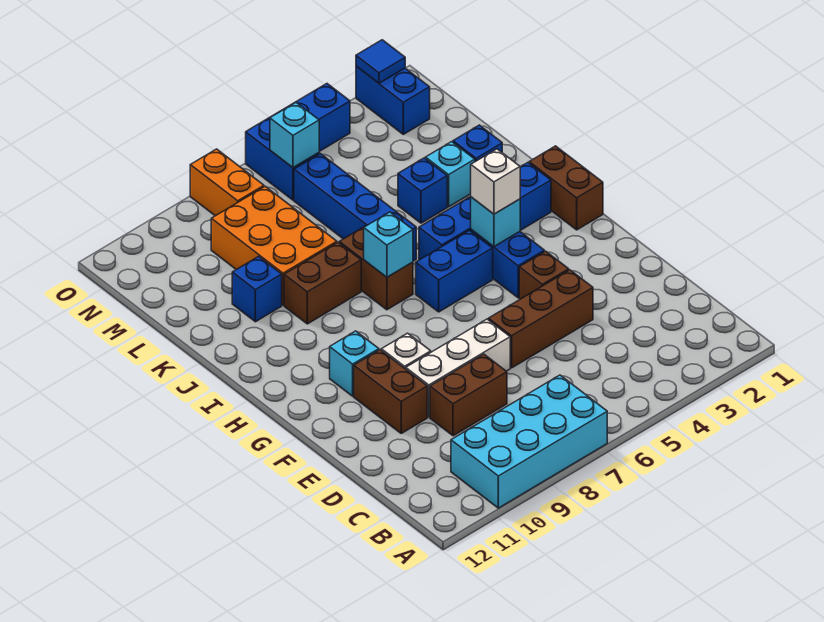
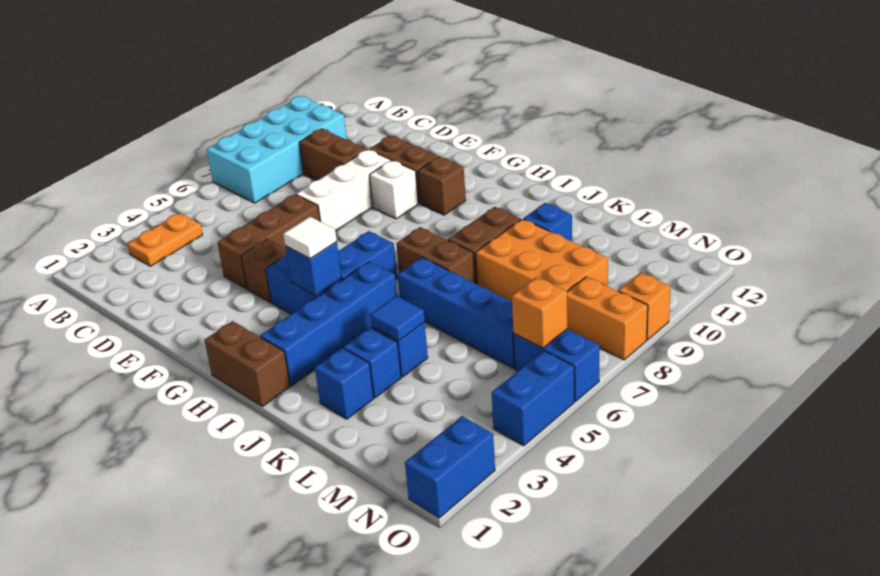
none -> orange 1x2 plate [128,213,203,266]
brown 1x2 brick [430,354,507,436] -> brown 1x2 brick turned to [299,129,367,180]
cyan 1x1 brick [330,331,379,396] -> brown 1x1 brick [418,157,466,215]
cyan 1x1 brick [471,197,520,247] -> blue 1x1 brick [285,242,342,296]
white 1x1 brick [471,149,520,214] -> white 1x1 tile [283,217,337,259]
cyan 1x1 brick [364,212,413,277] -> none
cyan 1x1 brick [425,142,475,207] -> blue 1x1 brick [344,328,401,398]
blue 1x2 brick [356,66,430,134] -> blue 1x2 brick turned to [405,416,495,518]
cyan 1x1 brick [270,103,319,168] -> orange 1x1 brick [512,277,567,348]
blue 1x1 tile [356,40,405,83] -> blue 1x1 tile moved to [370,296,425,341]
none -> orange 1x1 brick [618,273,671,340]

